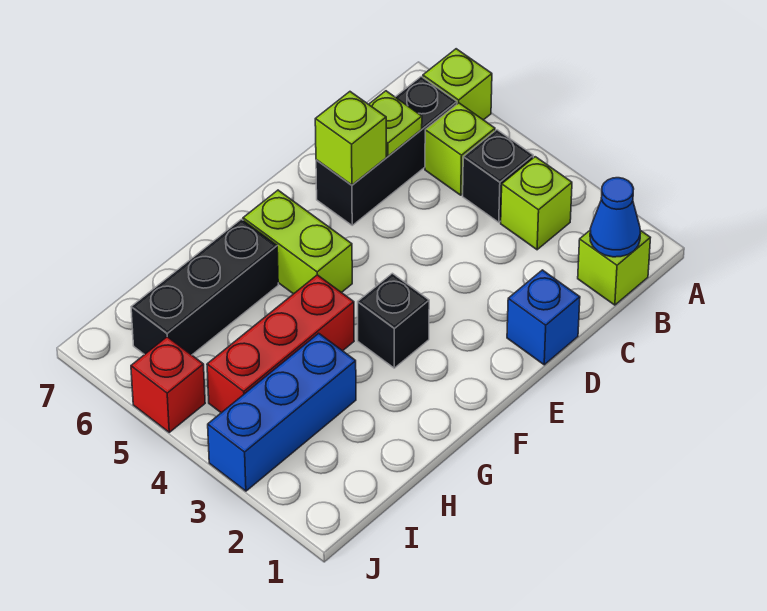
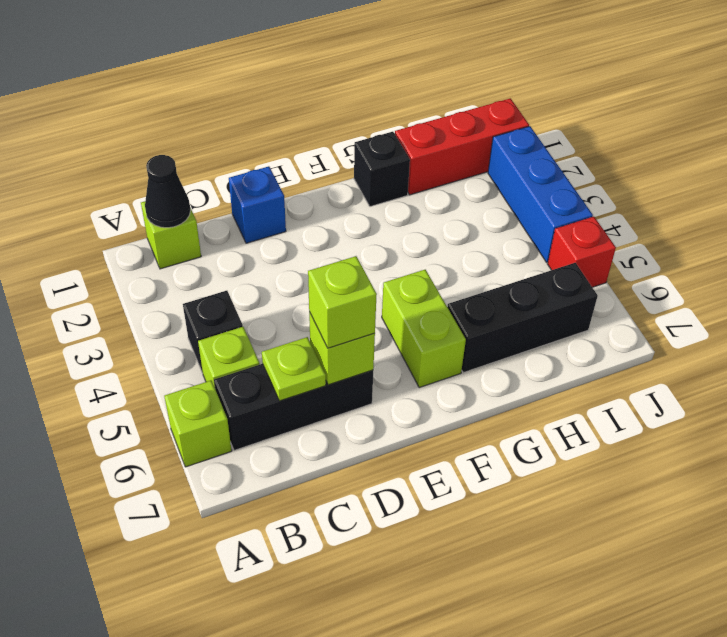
blue 1x1 cone [590,178,640,257] -> black 1x1 cone [145,155,191,228]
lime 1x1 brick [501,157,572,250] -> lime 1x1 brick moved to [308,256,377,348]
black 1x1 brick [358,273,429,368] -> black 1x1 brick moved to [354,132,410,207]
red 1x3 brick [207,275,354,413] -> red 1x3 brick moved to [395,98,529,195]
blue 1x3 brick [208,333,356,491] -> blue 1x3 brick turned to [488,126,593,262]

